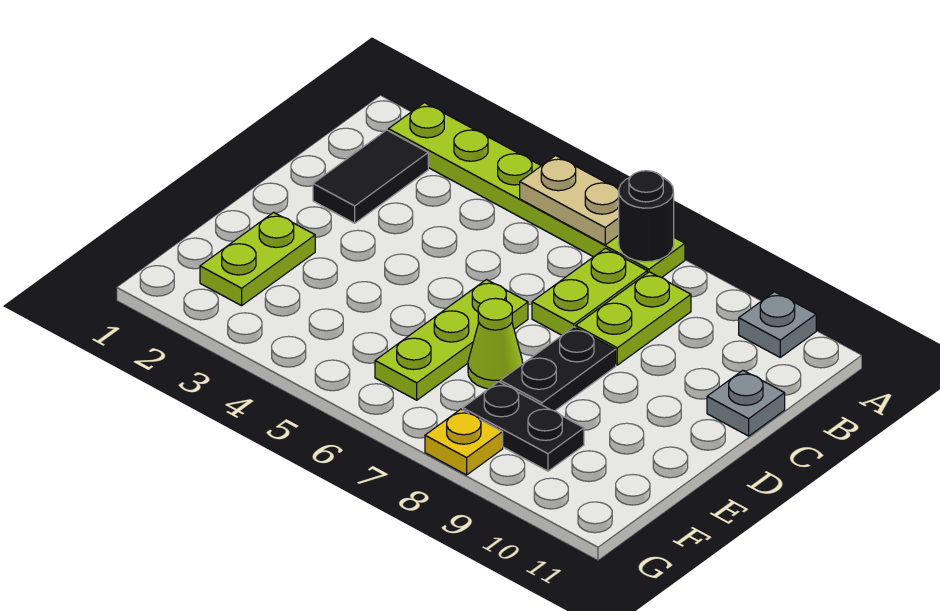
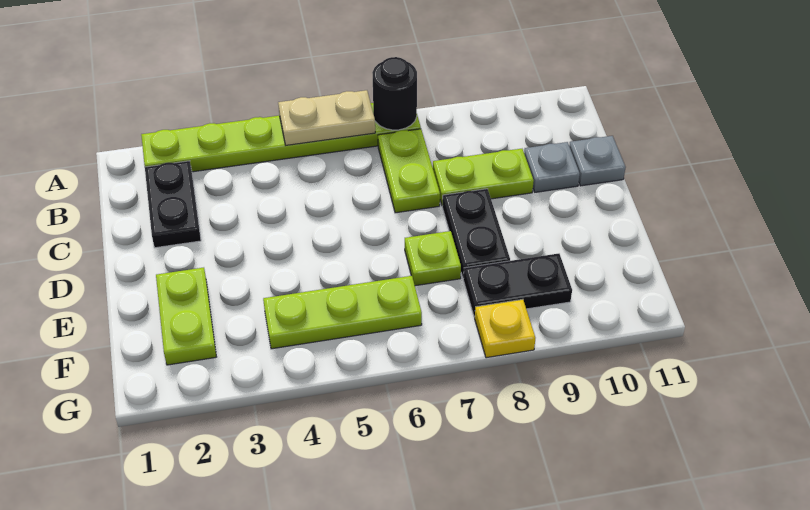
grey 1x1 plate [739,292,816,357] -> grey 1x1 plate moved to [524,142,580,192]
black 1x2 tile [313,130,428,223] -> black 1x2 plate [145,161,201,248]
lime 1x2 plate [576,272,691,365] -> lime 1x2 plate turned to [433,149,534,206]
lime 1x3 plate [375,280,528,400] -> lime 1x3 plate turned to [263,276,422,349]
lime 1x1 cone [468,298,523,389] -> lime 1x1 plate [405,231,461,286]

